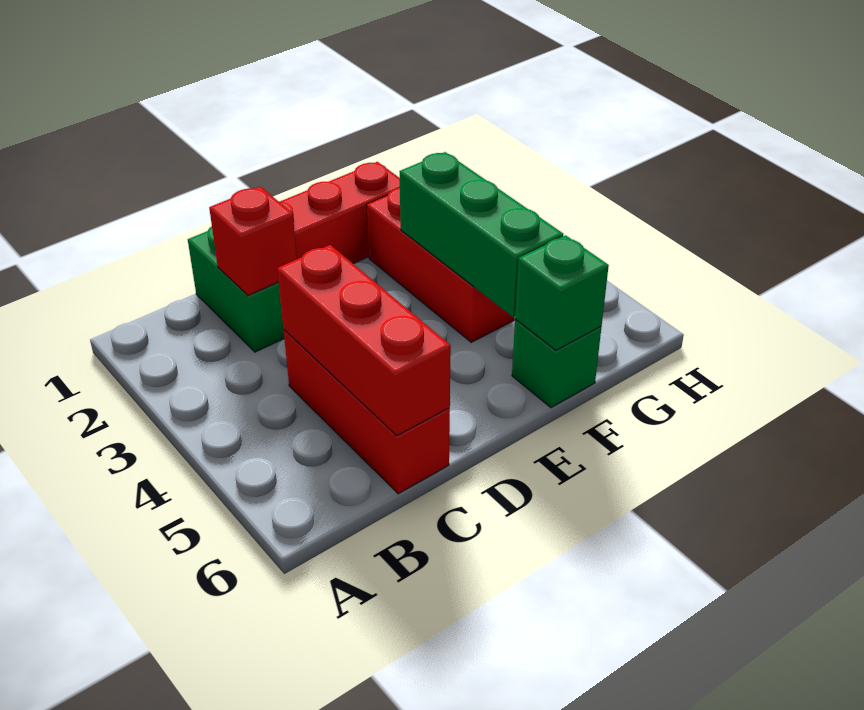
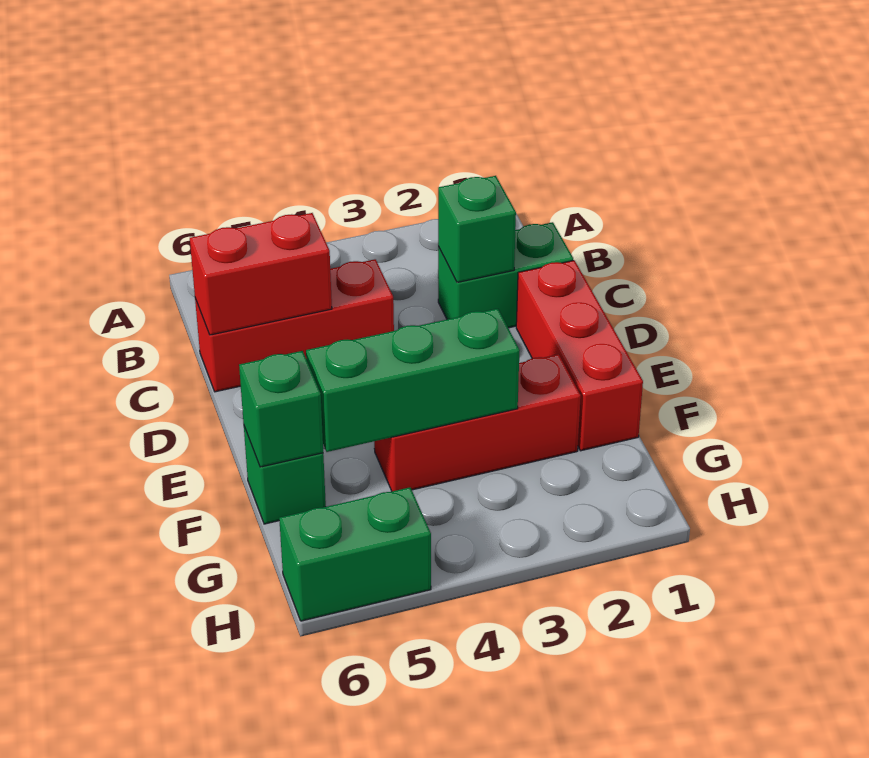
red 1x1 brick [209,187,297,295] -> green 1x1 brick [438,176,516,282]
red 1x3 brick [277,245,451,436] -> red 1x2 brick [190,213,332,335]
none -> green 1x2 brick [279,487,431,621]

